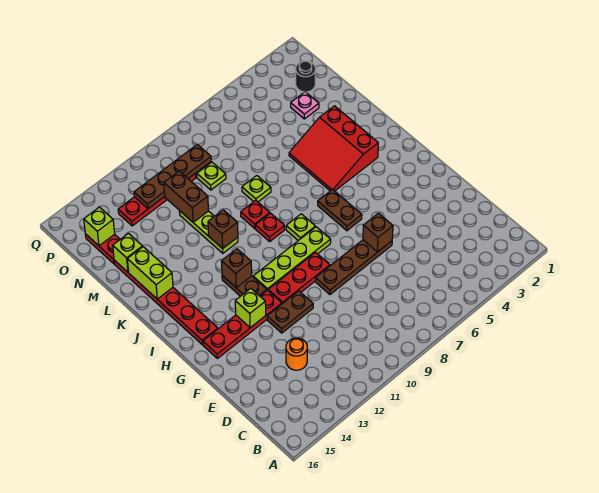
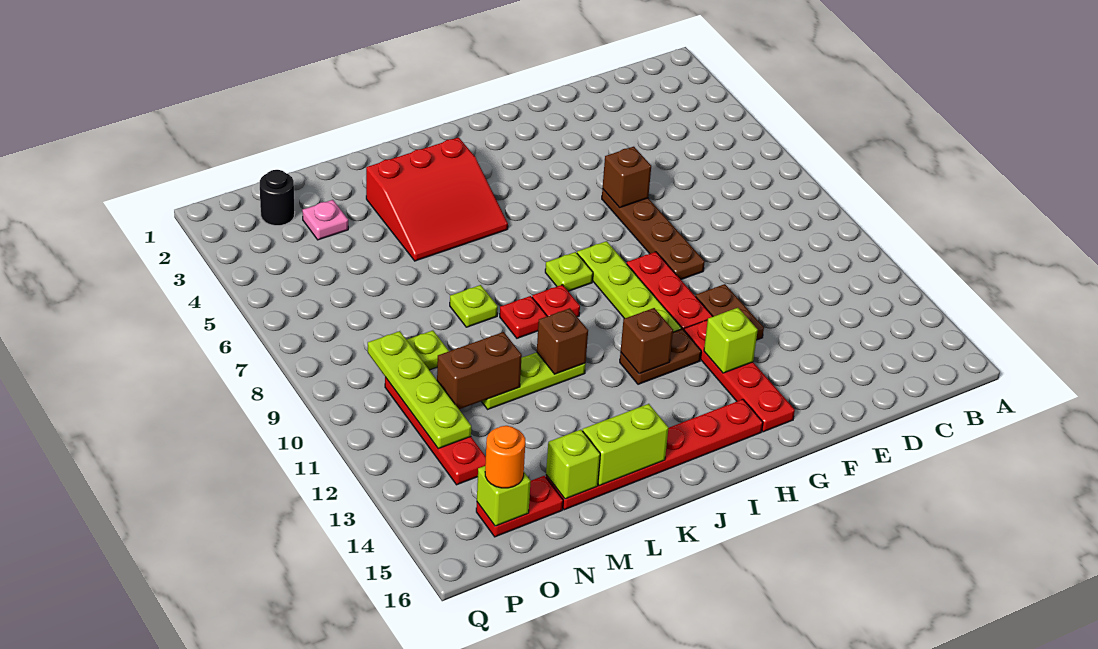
orange 1x1 round brick [286,338,307,370] -> orange 1x1 round brick moved to [485,426,525,488]
brown 1x2 plate [318,190,362,231] -> none
brown 1x4 plate [134,145,211,209] -> lime 1x4 plate [368,331,471,449]

